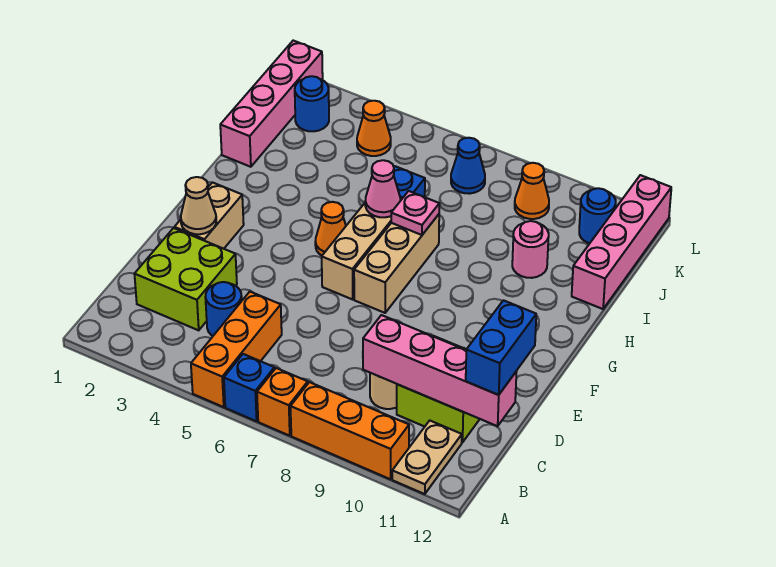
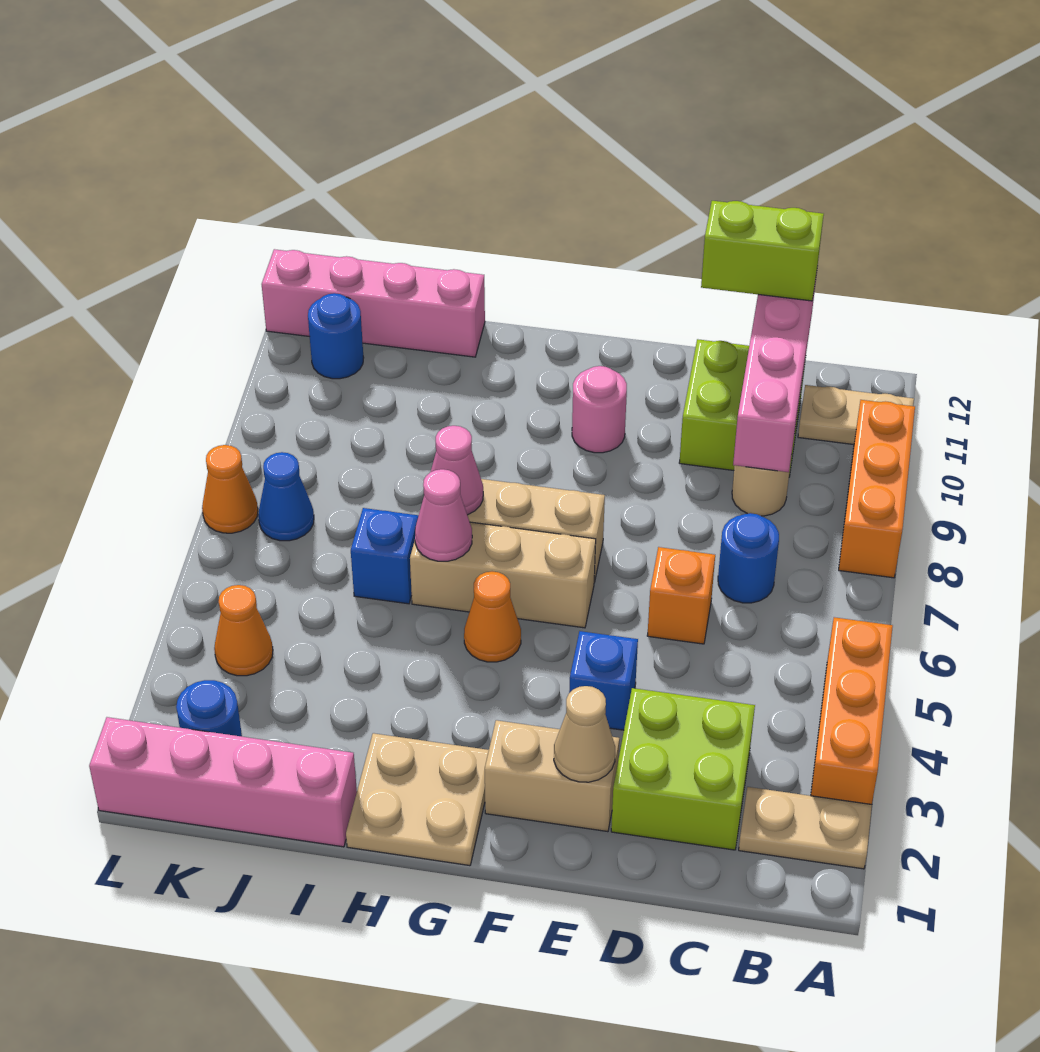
none -> tan 1x2 plate [739,787,872,869]
orange 1x3 brick [191,292,282,407] -> orange 1x3 brick turned to [811,617,893,804]
blue 1x1 brick [224,354,274,421] -> blue 1x1 brick moved to [569,631,638,730]
orange 1x1 brick [257,368,308,436] -> orange 1x1 brick moved to [647,547,715,644]
blue 1x1 round brick [205,282,242,336] -> blue 1x1 round brick moved to [718,513,779,603]
blue 1x2 brick [466,300,536,395] -> lime 1x2 brick [701,201,824,301]
none -> tan 2x2 plate [346,733,489,866]
pink 1x1 plate [391,191,439,235] -> pink 1x1 cone [431,426,483,515]
pink 1x1 round brick [512,221,549,278] -> pink 1x1 round brick moved to [572,366,627,453]
orange 1x1 cone [515,163,549,219] -> orange 1x1 cone moved to [202,445,258,533]

